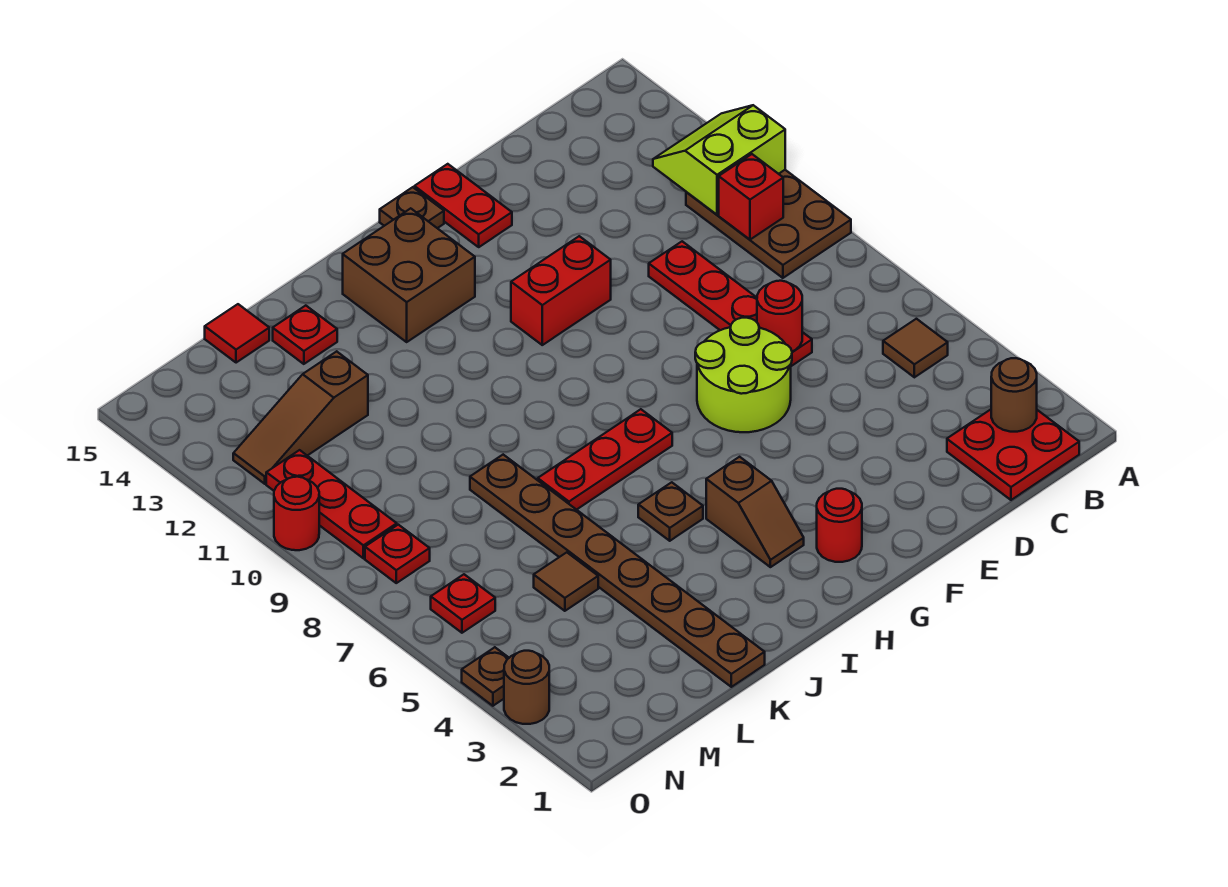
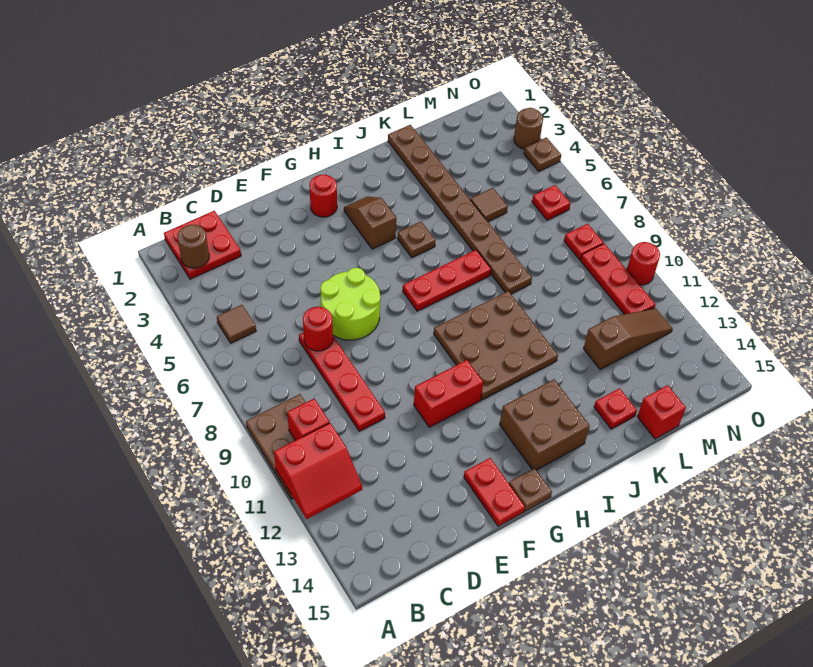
lime 2x2 slope [653,105,785,215] -> red 2x2 slope [274,423,362,519]
none -> brown 3x3 plate [434,291,558,400]
red 1x1 tile [205,304,269,363] -> red 1x1 brick [637,385,686,439]

